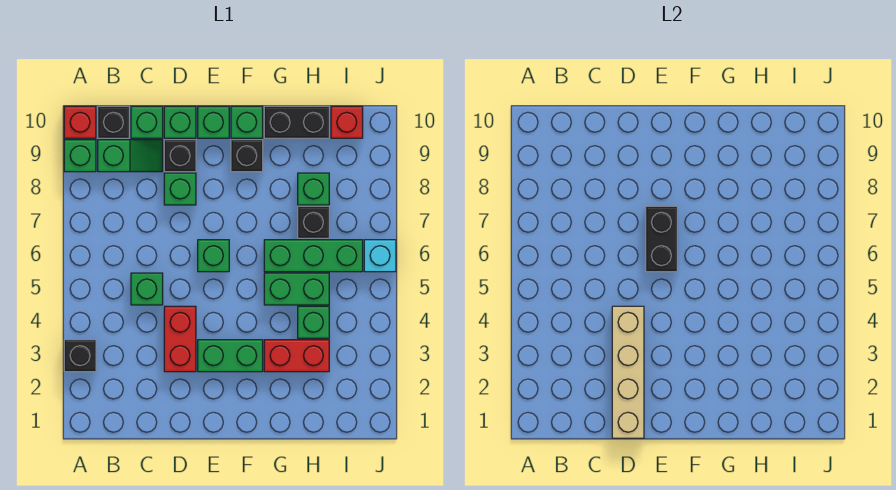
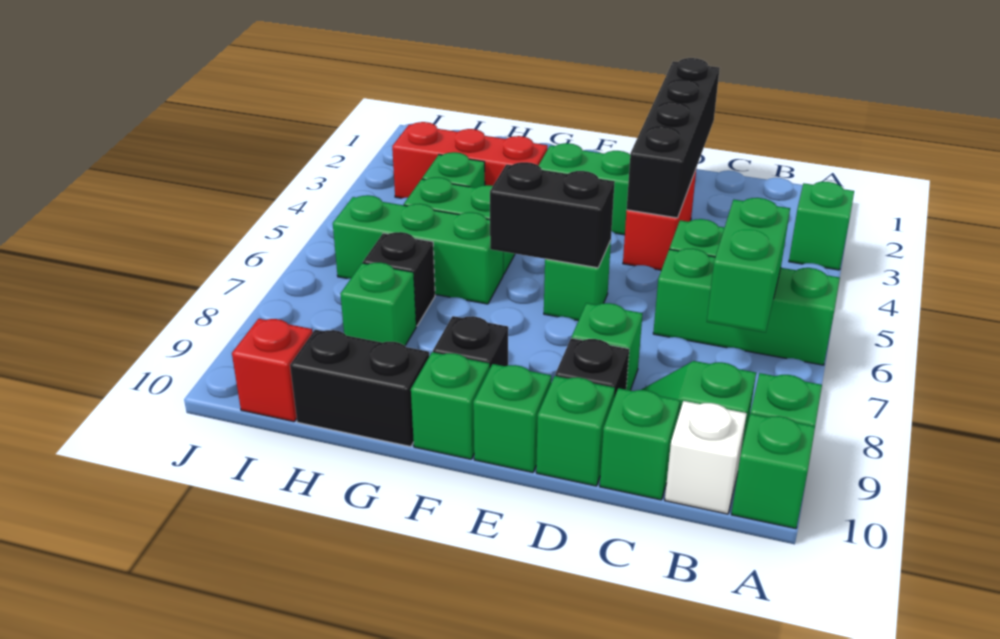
black 1x1 brick [64,340,96,372] -> green 1x1 brick [789,182,854,270]
none -> green 1x3 brick [653,249,840,365]
red 1x1 brick [64,106,96,138] -> green 1x1 brick [731,414,815,529]
none -> green 1x2 brick [707,198,790,332]
black 1x1 brick [98,106,129,138] -> white 1x1 brick [665,401,747,514]
tan 1x4 brick [612,306,644,438] -> black 1x4 brick [627,58,720,218]
black 1x2 brick [646,206,677,272] -> black 1x2 brick turned to [490,162,615,268]
red 1x2 brick [264,340,329,372] -> red 1x3 brick [392,122,548,198]
cyan 1x1 brick [364,240,396,272] -> none

